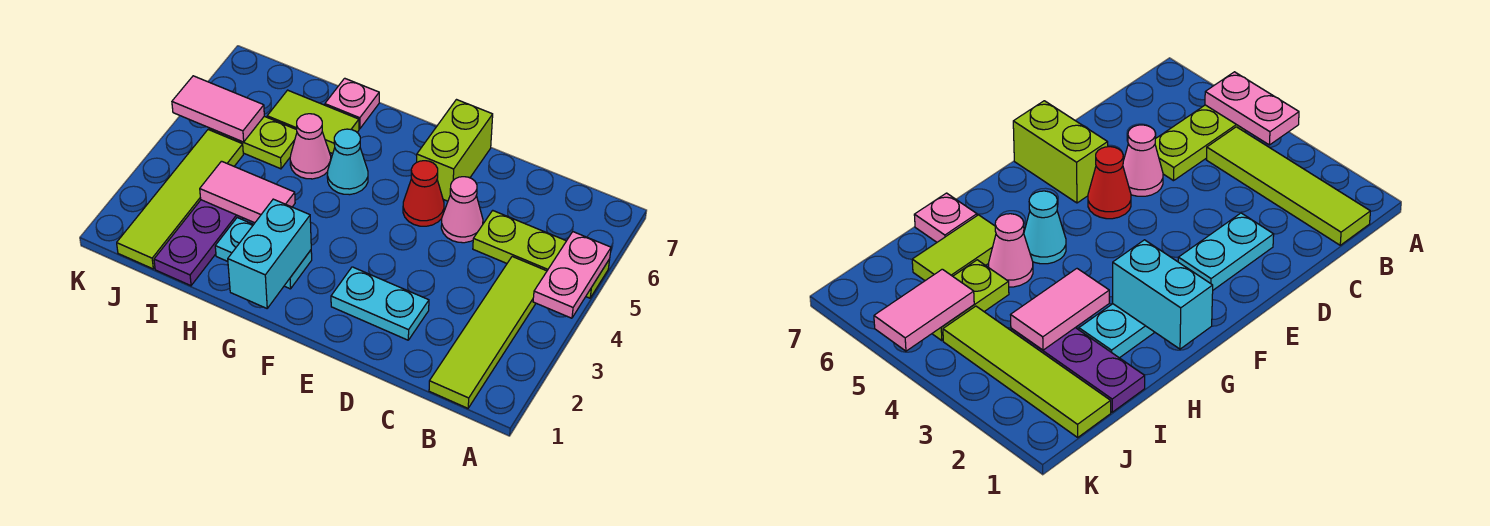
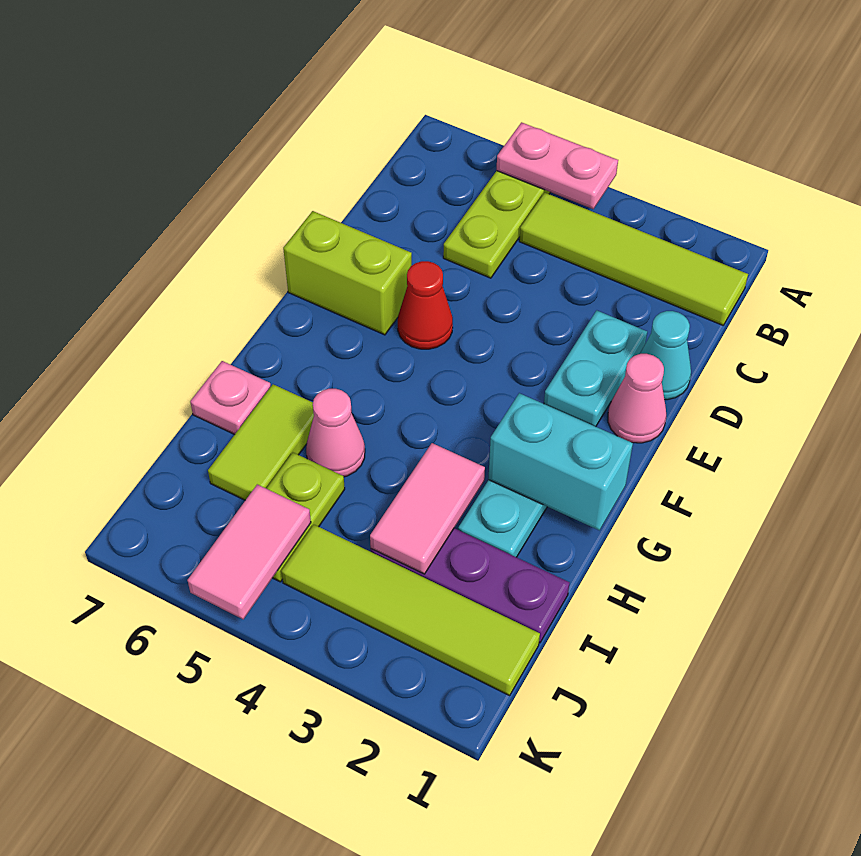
pink 1x1 cone [441,177,483,243] -> pink 1x1 cone moved to [608,354,666,443]
cyan 1x1 cone [327,129,368,195] -> cyan 1x1 cone moved to [640,311,691,400]

